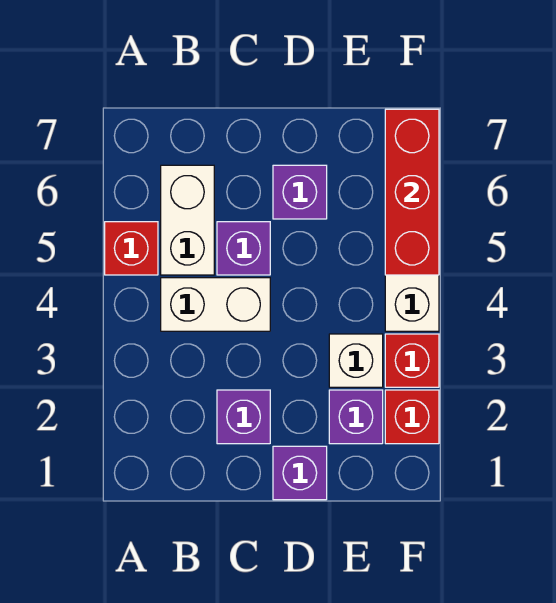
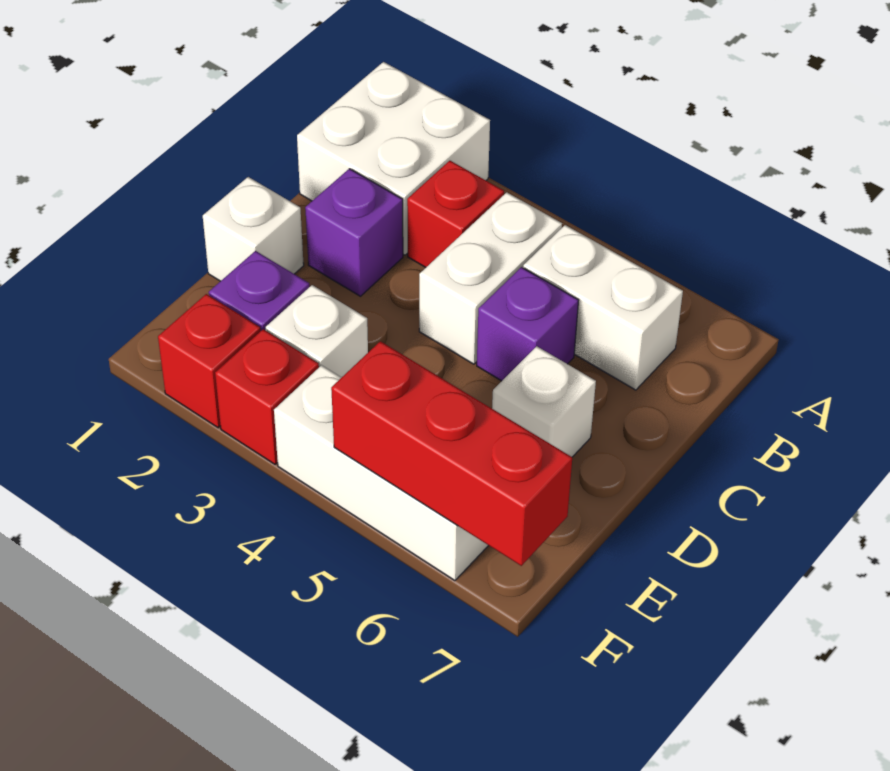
none -> white 2x2 brick [297,62,490,255]
red 1x1 brick [105,222,158,275] -> red 1x1 brick moved to [407,161,504,267]
purple 1x1 brick [273,446,327,500] -> white 1x1 brick [203,177,304,281]
purple 1x1 brick [273,165,327,219] -> white 1x1 brick [492,346,596,457]

